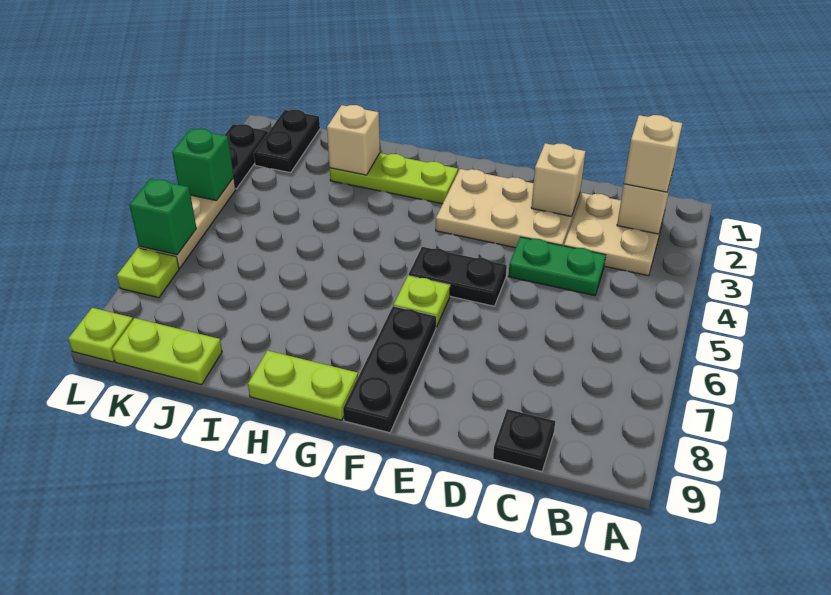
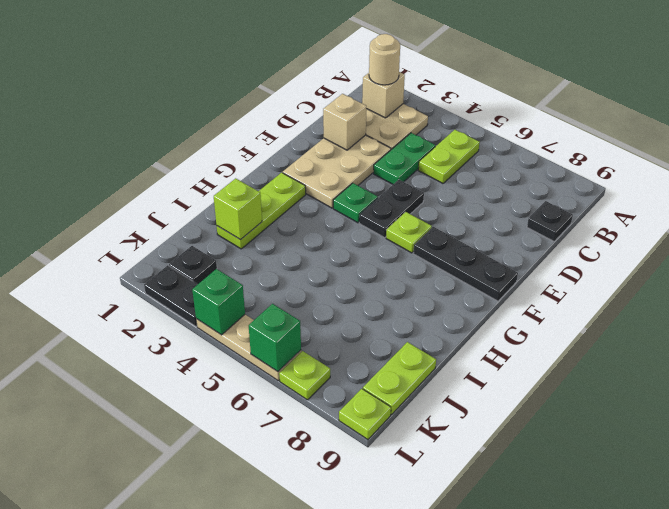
tan 1x1 brick [624,115,682,192] -> tan 1x1 round brick [369,34,400,85]
none -> green 1x1 plate [333,183,378,223]
lime 1x2 plate [248,350,358,420] -> lime 1x2 plate moved to [418,130,480,183]
tan 1x1 brick [327,105,380,175] -> lime 1x1 brick [214,178,262,240]
black 1x2 plate [254,110,320,173] -> black 1x1 plate [169,246,217,284]

